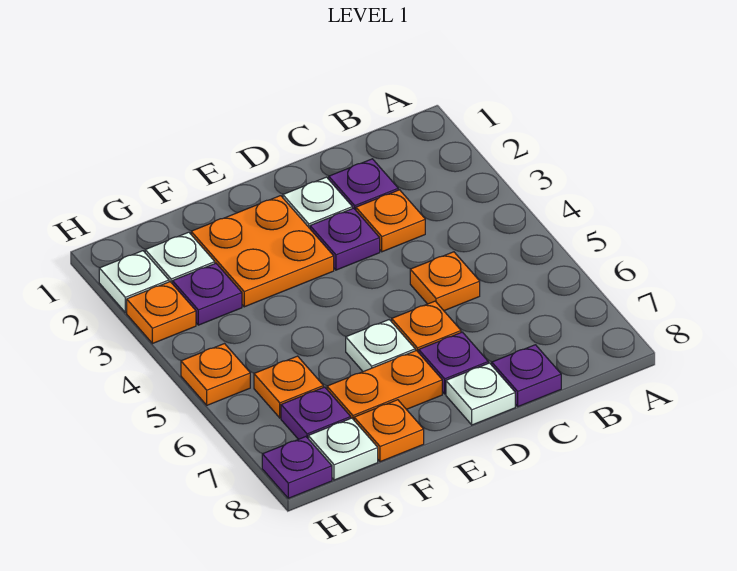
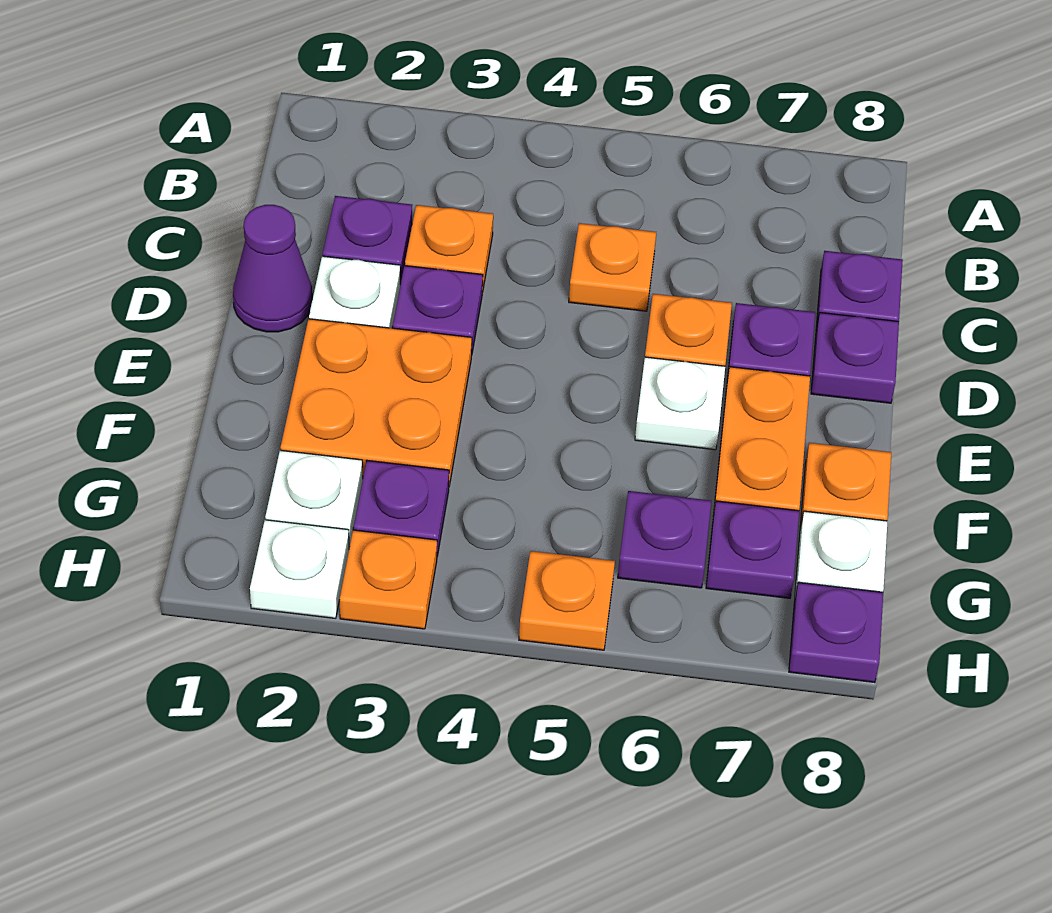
none -> purple 1x1 cone [233,205,312,332]
white 1x1 plate [446,363,515,425] -> purple 1x1 plate [811,313,899,403]
orange 1x1 plate [254,356,323,418] -> purple 1x1 plate [618,491,711,588]

